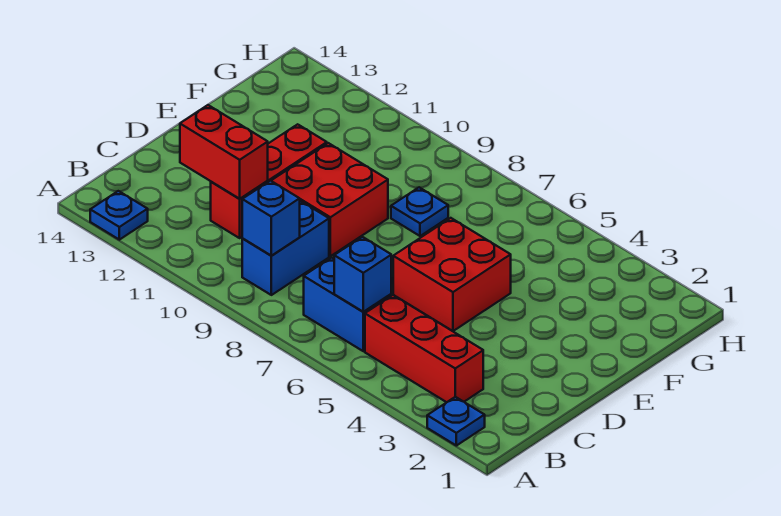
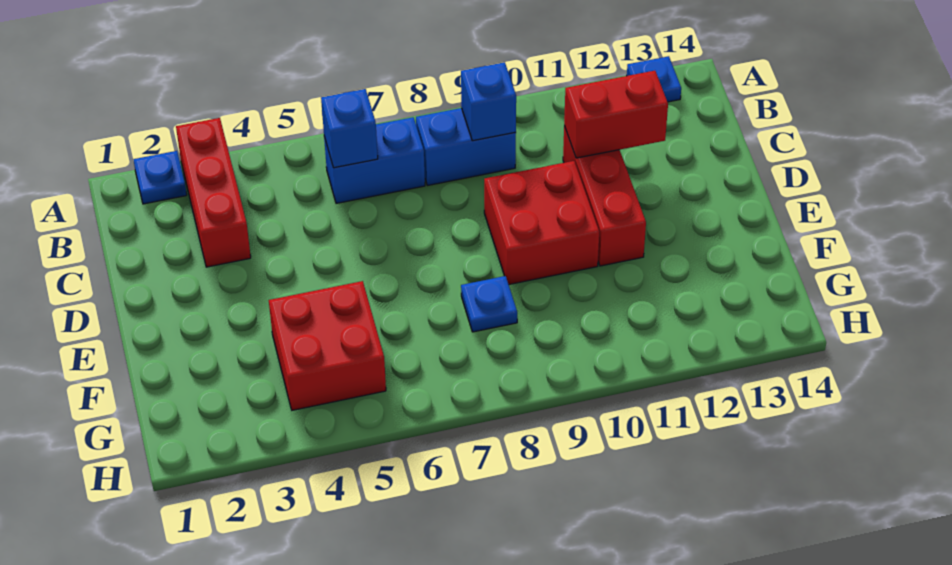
red 1x3 brick [365,295,483,402] -> red 1x3 brick turned to [176,118,251,267]
blue 1x2 brick [242,201,329,295] -> blue 1x2 brick turned to [416,108,516,186]
red 2x2 brick [393,218,511,331] -> red 2x2 brick moved to [269,281,386,410]

